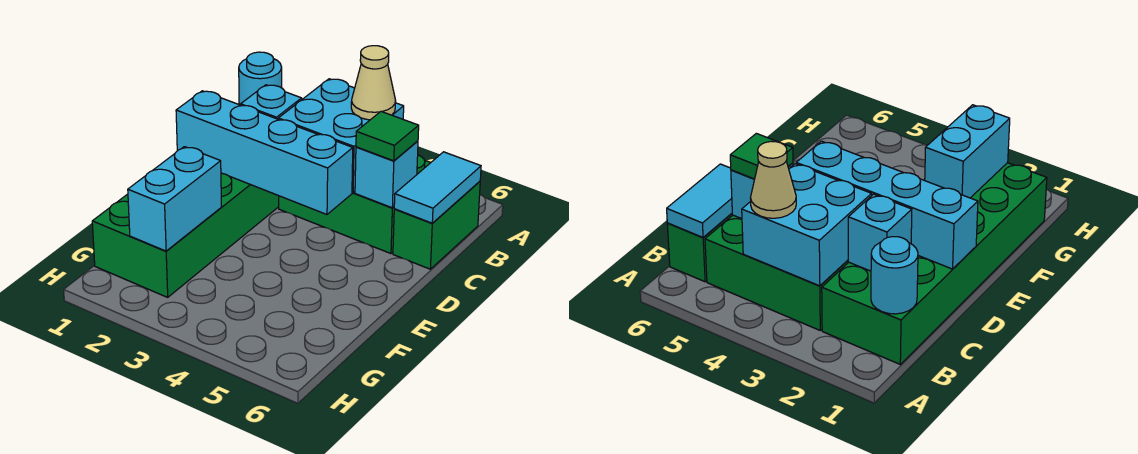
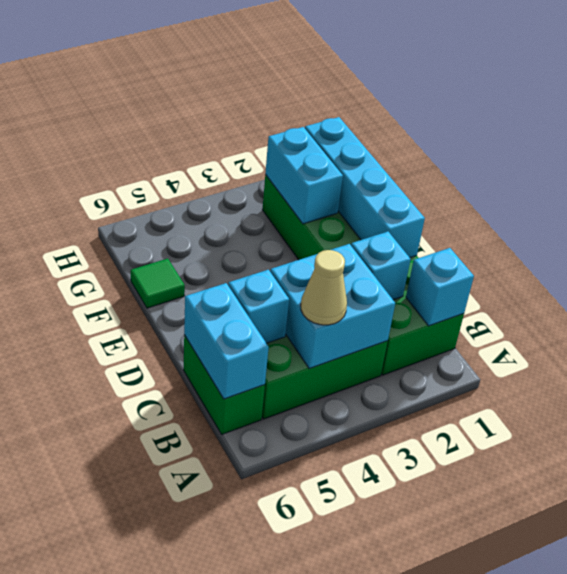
cyan 1x1 round brick [239,52,282,105] -> cyan 1x1 brick [406,248,474,326]
cyan 1x2 tile [394,152,481,223] -> cyan 1x2 brick [184,283,269,399]
green 1x1 tile [356,112,419,161] -> green 1x1 tile moved to [131,259,185,308]
cyan 1x4 brick [176,91,353,214] -> cyan 1x4 brick turned to [305,117,425,258]

